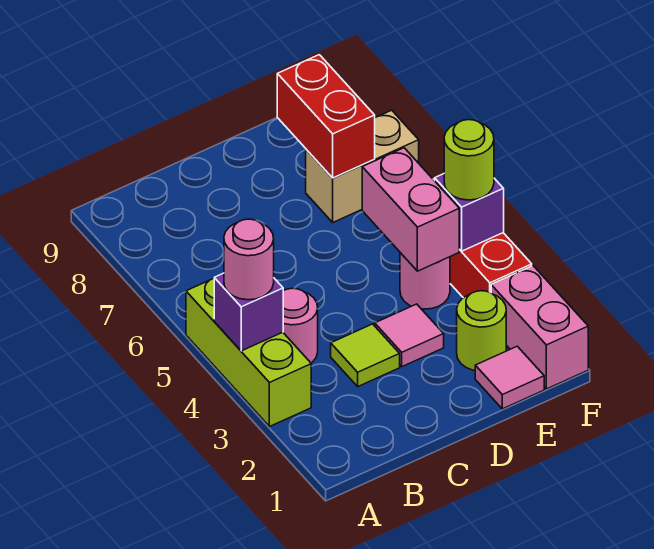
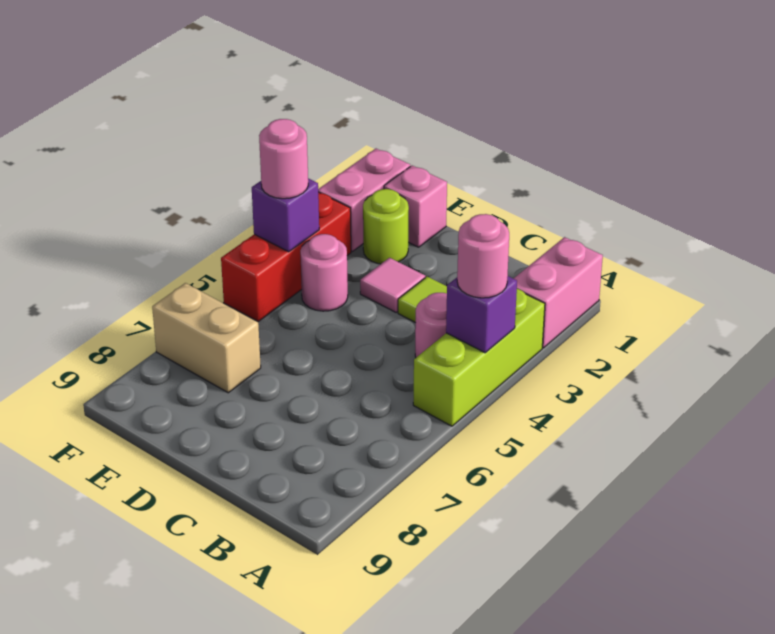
pink 1x1 tile [475,346,544,409] -> pink 1x1 brick [384,166,447,247]
pink 1x2 brick [362,148,459,271] -> pink 1x2 brick moved to [513,237,603,348]
red 1x2 brick [277,55,375,178] -> none
lime 1x1 round brick [444,120,494,200] -> pink 1x1 round brick [259,119,308,199]

